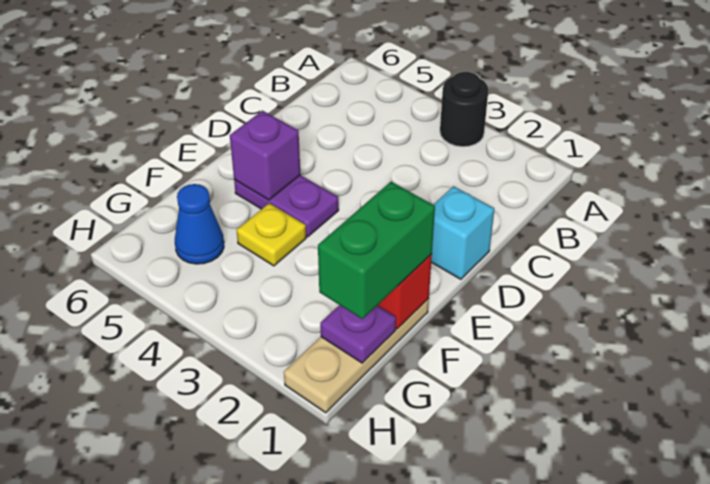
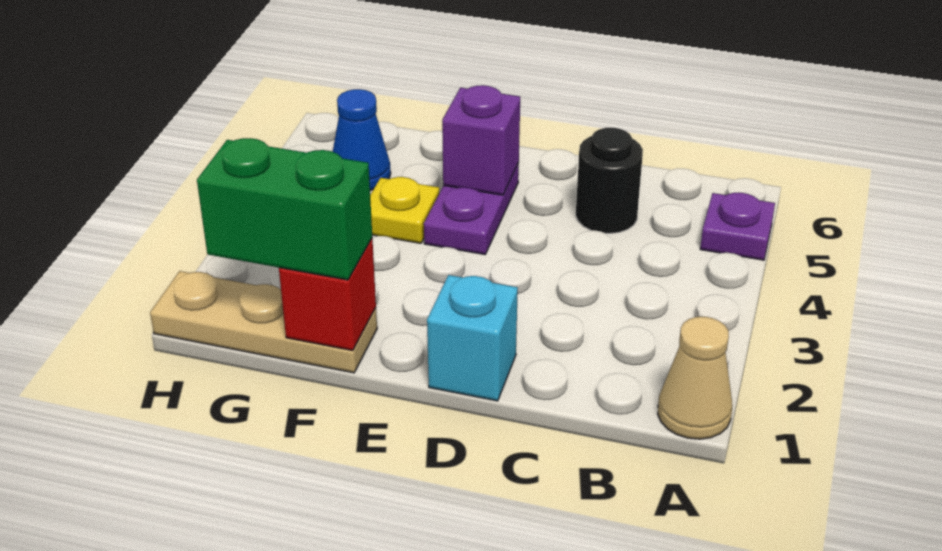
none -> tan 1x1 cone [658,317,732,439]
black 1x1 round brick [440,72,489,147] -> black 1x1 round brick moved to [576,128,643,234]
purple 1x1 plate [320,305,396,363] -> purple 1x1 plate moved to [700,193,775,260]

